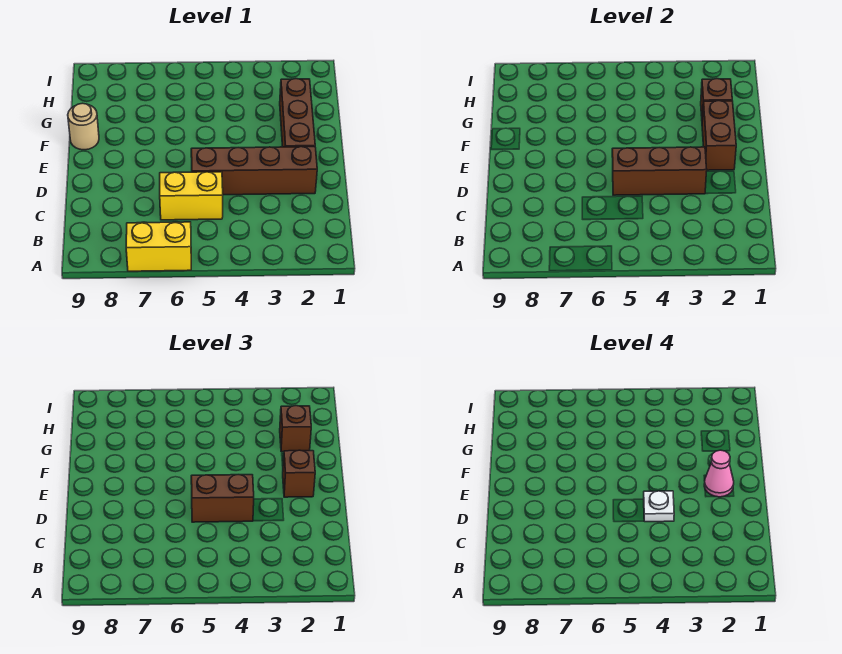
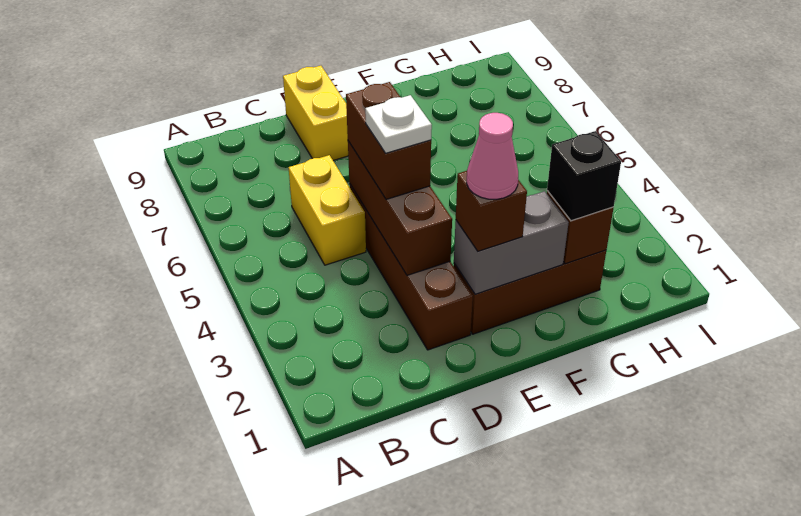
yellow 1x2 brick [126,222,191,271] -> yellow 1x2 brick moved to [283,66,348,161]
brown 1x2 brick [702,101,736,170] -> grey 1x2 brick [454,191,569,294]
tan 1x1 round brick [68,103,99,150] -> none
brown 1x1 brick [280,406,311,452] -> black 1x1 brick [547,131,621,221]

